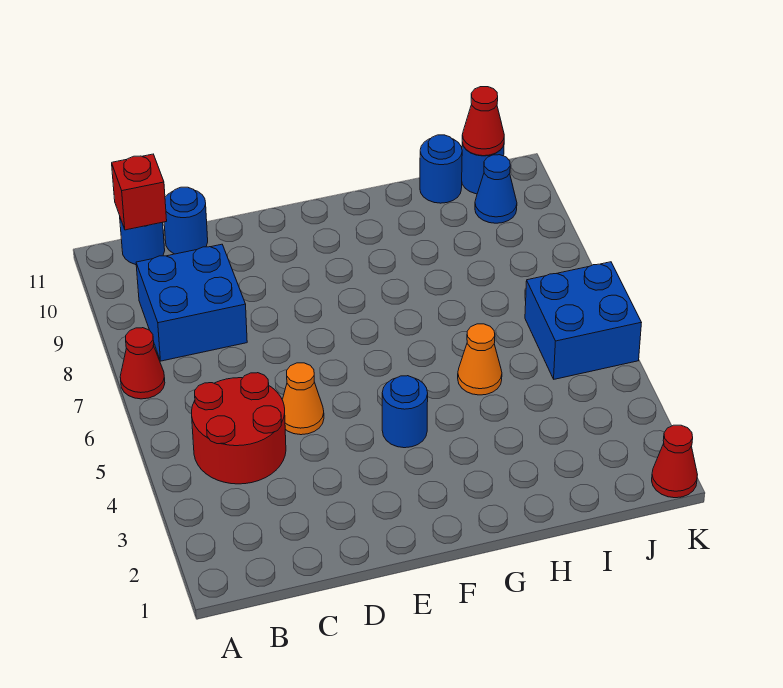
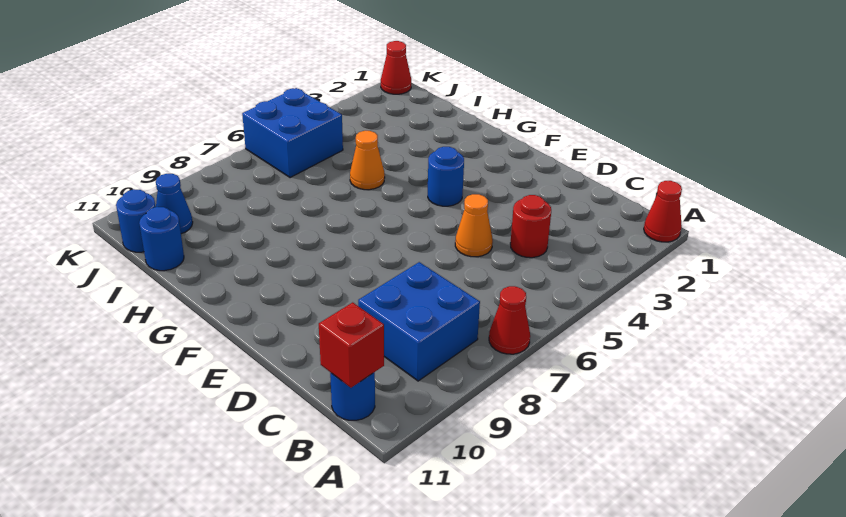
red 2x2 round brick [192,373,286,484] -> red 1x1 round brick [510,195,551,258]
blue 1x1 round brick [164,187,208,254] -> none
red 1x1 cone [462,87,504,156] -> red 1x1 cone moved to [644,181,682,242]

